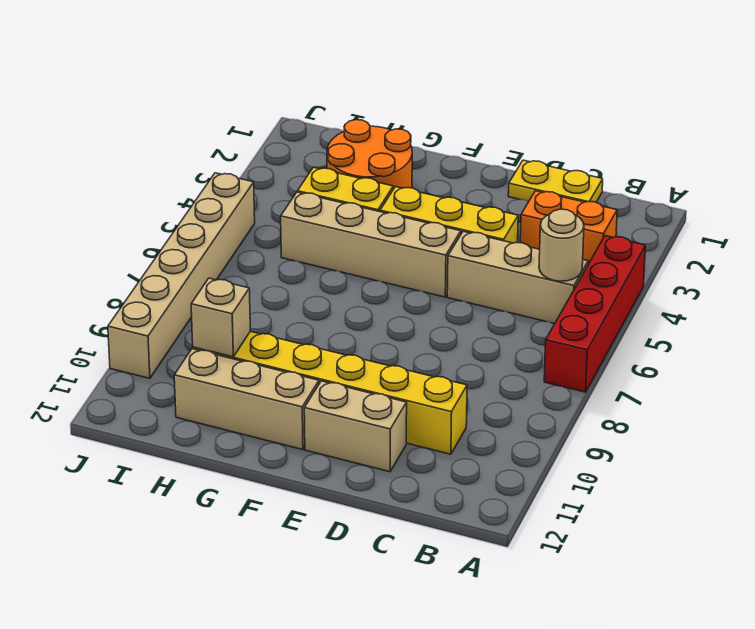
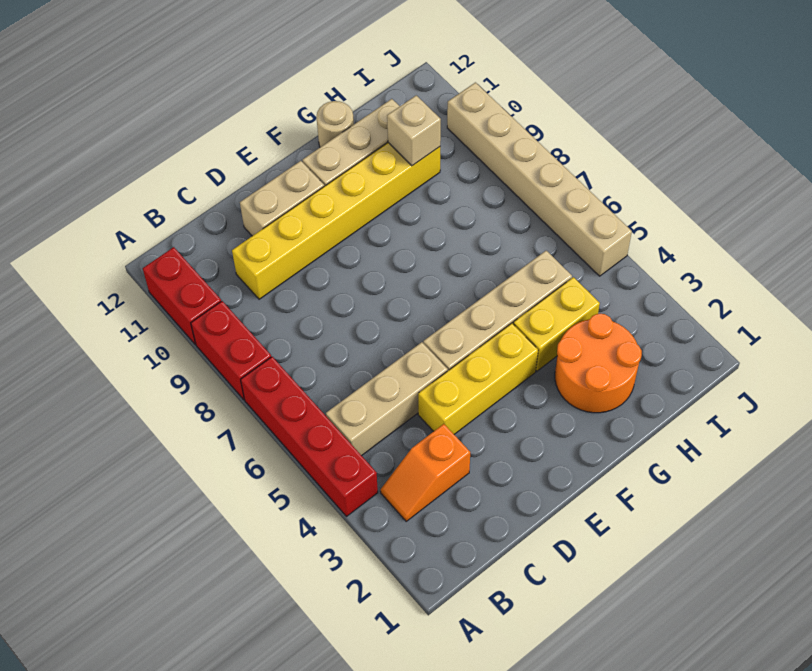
none -> red 1x2 brick [191,301,271,400]
none -> red 1x2 brick [143,247,221,344]
orange 1x2 brick [520,191,617,264] -> orange 1x2 slope [381,424,470,521]
tan 1x1 round brick [539,209,584,281] -> tan 1x1 round brick moved to [316,101,354,147]
yellow 1x2 plate [508,160,603,202] -> none

